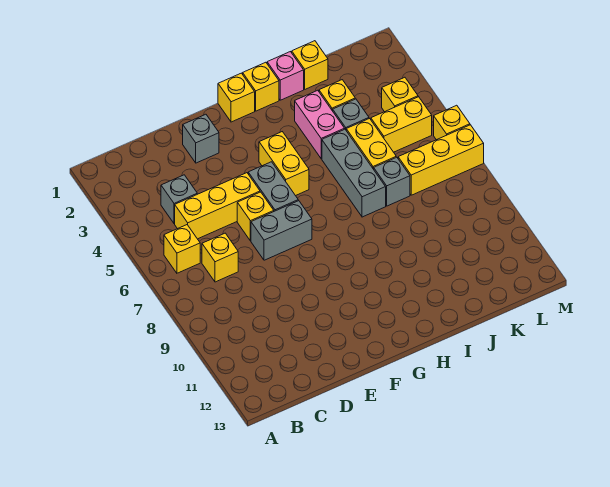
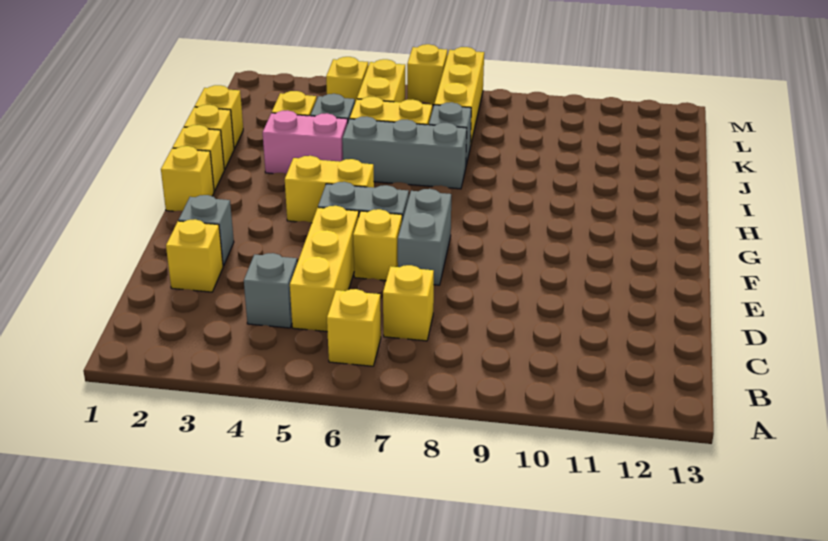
none -> yellow 1x1 brick [166,219,223,292]
pink 1x1 brick [267,52,304,100] -> yellow 1x1 brick [184,105,234,170]

